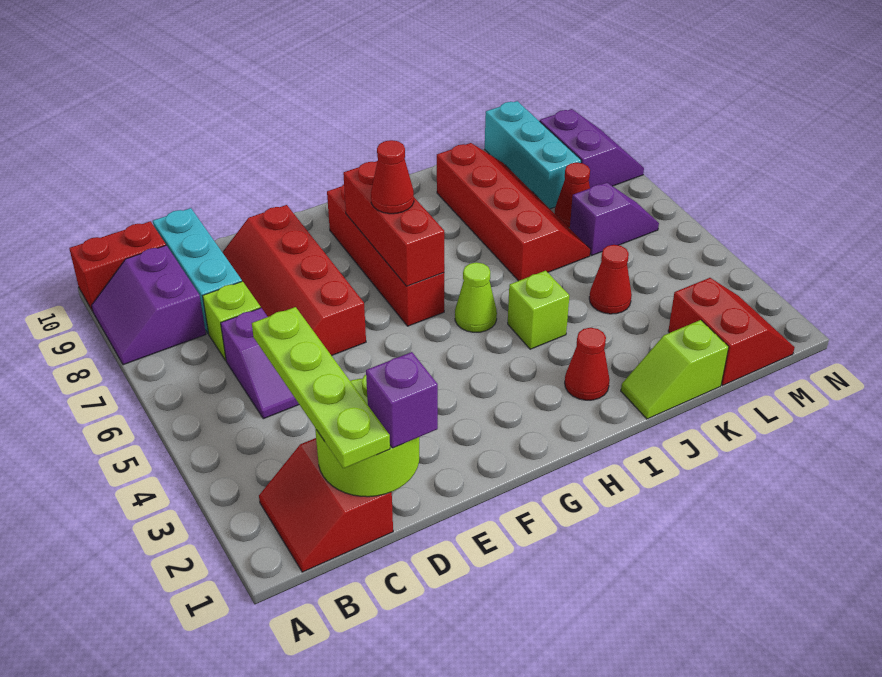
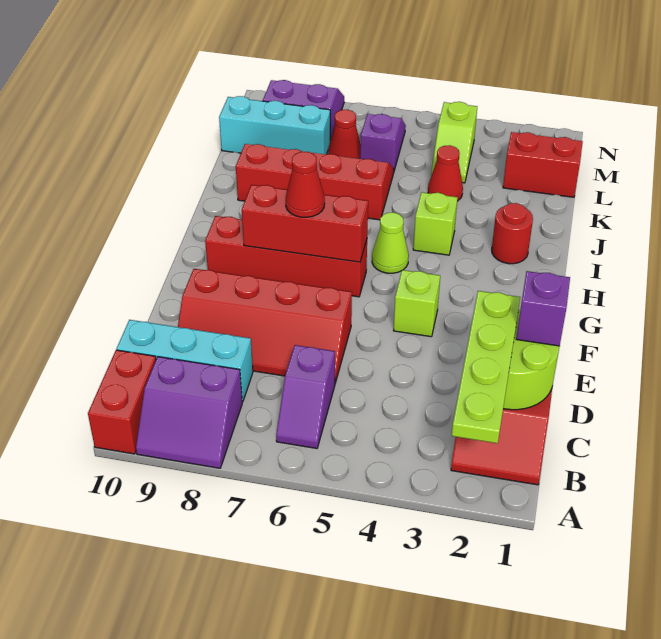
lime 1x4 plate [252,307,390,469] -> lime 1x4 plate turned to [452,291,520,443]
purple 1x2 slope [221,308,299,419] -> purple 1x2 slope turned to [276,345,335,448]
lime 1x1 brick [203,281,261,361] -> lime 1x1 brick moved to [394,270,440,337]
red 1x1 cone [565,328,610,400] -> red 1x1 round brick [492,203,533,264]
lime 1x2 slope [621,320,729,419] -> lime 1x2 slope moved to [431,102,477,183]

